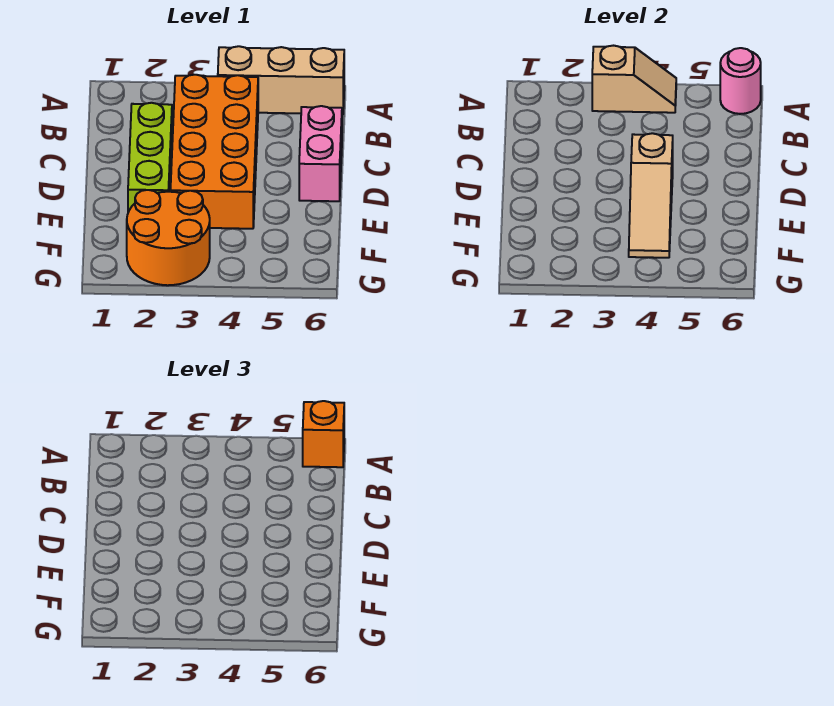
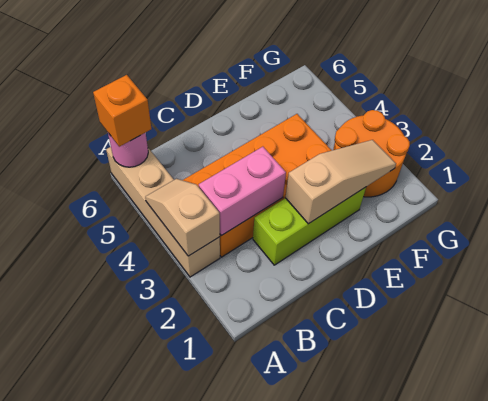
tan 1x3 brick [218,46,344,114] -> tan 1x4 brick [106,147,220,277]
pink 1x2 brick [299,106,342,201] -> pink 1x2 brick moved to [199,147,286,236]
tan 1x3 slope [629,133,673,258] -> tan 1x3 slope moved to [285,140,396,224]

